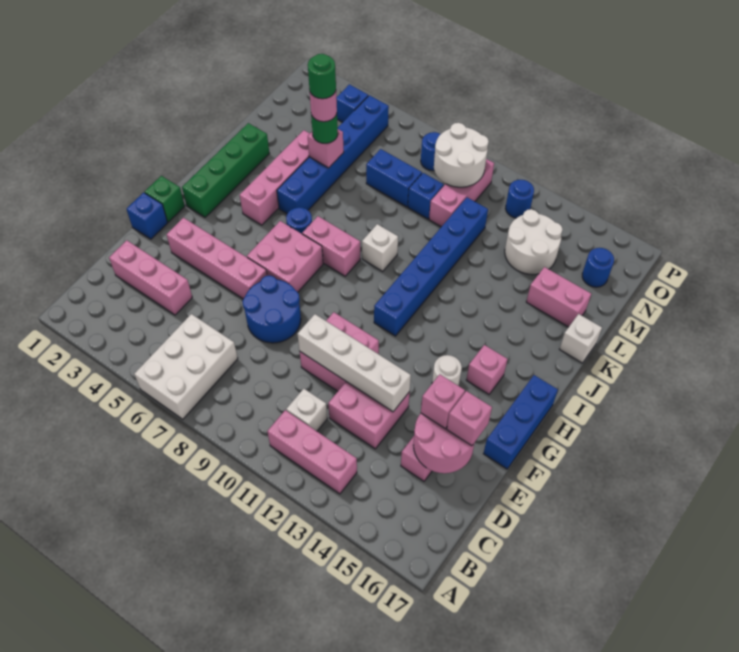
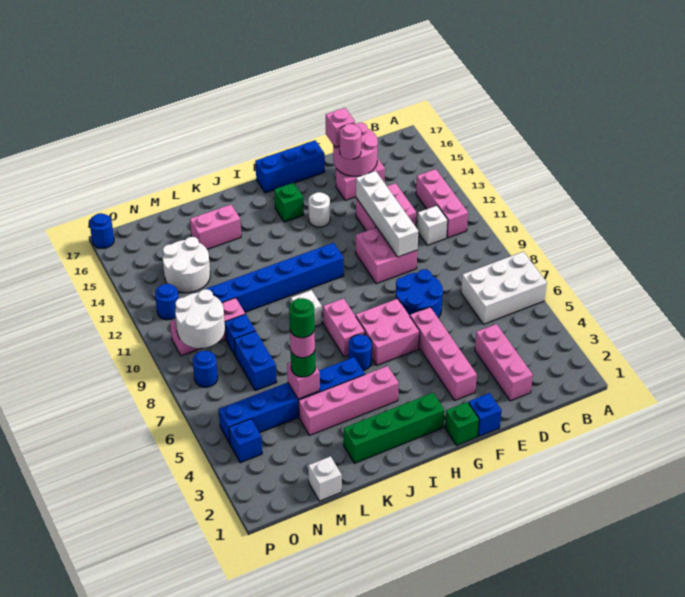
pink 1x1 brick [421,374,465,429] -> pink 1x1 round brick [340,124,361,159]
pink 1x1 brick [466,345,508,394] -> green 1x1 brick [274,183,304,222]
white 1x1 brick [560,314,602,363] -> white 1x1 brick moved to [308,456,342,501]
pink 1x2 brick [526,267,591,327] -> pink 1x2 brick turned to [190,205,241,249]
blue 1x1 round brick [582,248,614,287] -> blue 1x1 round brick moved to [89,213,114,248]

